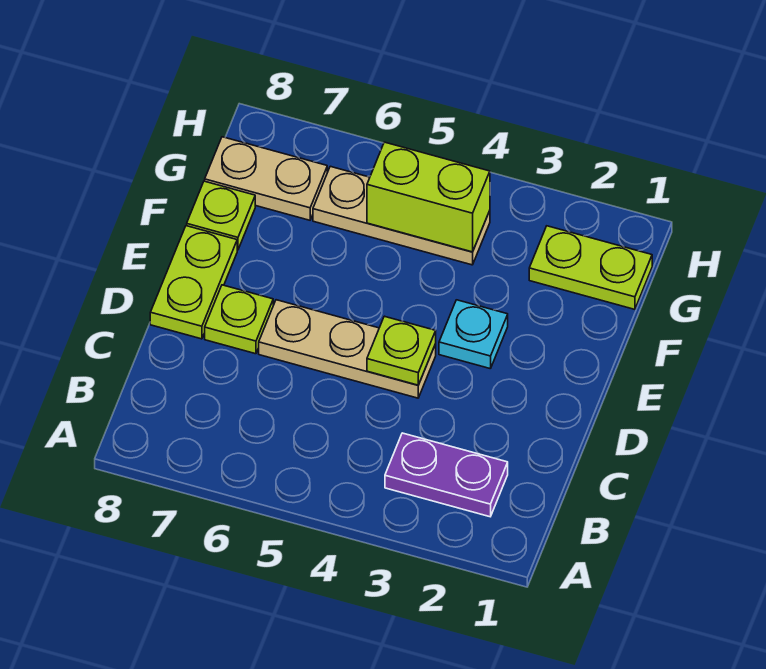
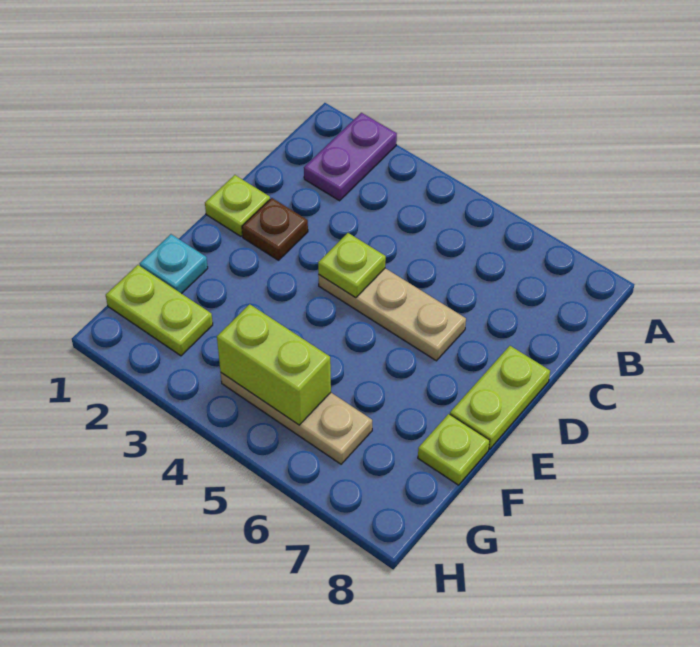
purple 1x2 plate [385,433,508,517] -> purple 1x2 plate turned to [304,113,397,201]
none -> brown 1x1 plate [242,198,308,260]
lime 1x1 plate [205,285,273,354] -> lime 1x1 plate moved to [205,175,270,236]
cyan 1x1 plate [439,300,508,369] -> cyan 1x1 plate moved to [140,234,208,294]
tan 1x2 plate [205,137,327,220] -> none

